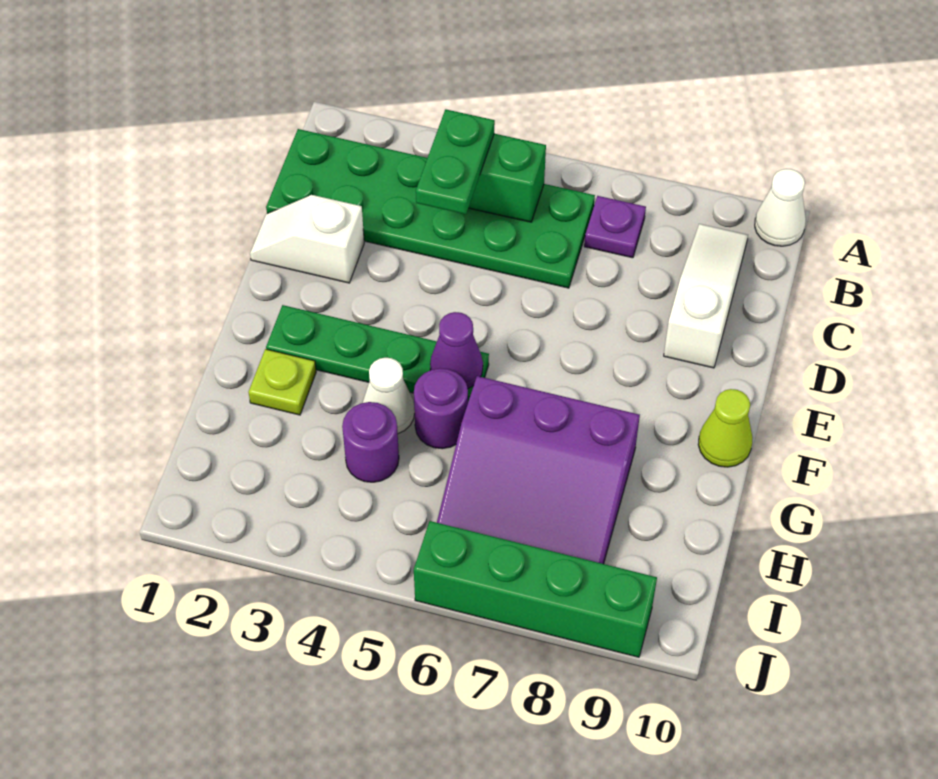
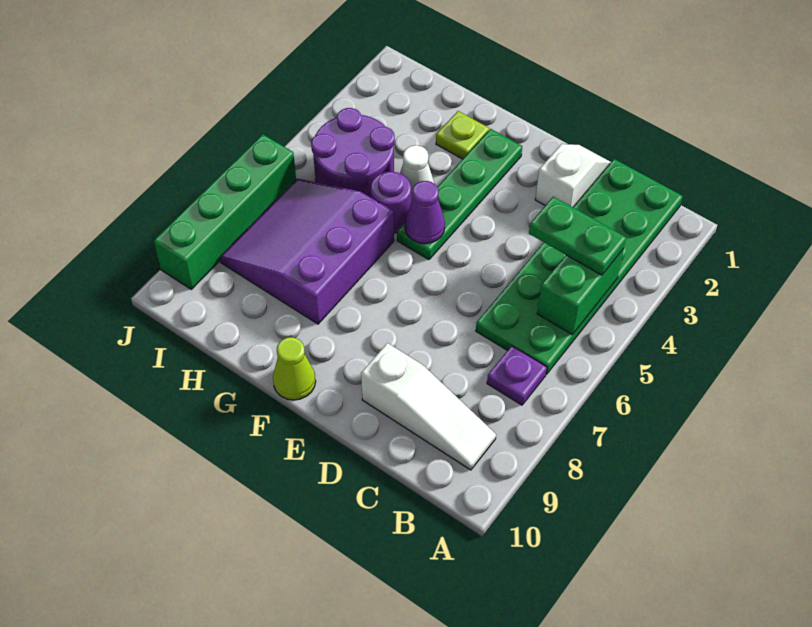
white 1x1 cone [755,169,806,246] -> none
purple 1x1 round brick [342,402,399,482] -> purple 2x2 round brick [311,108,395,197]

